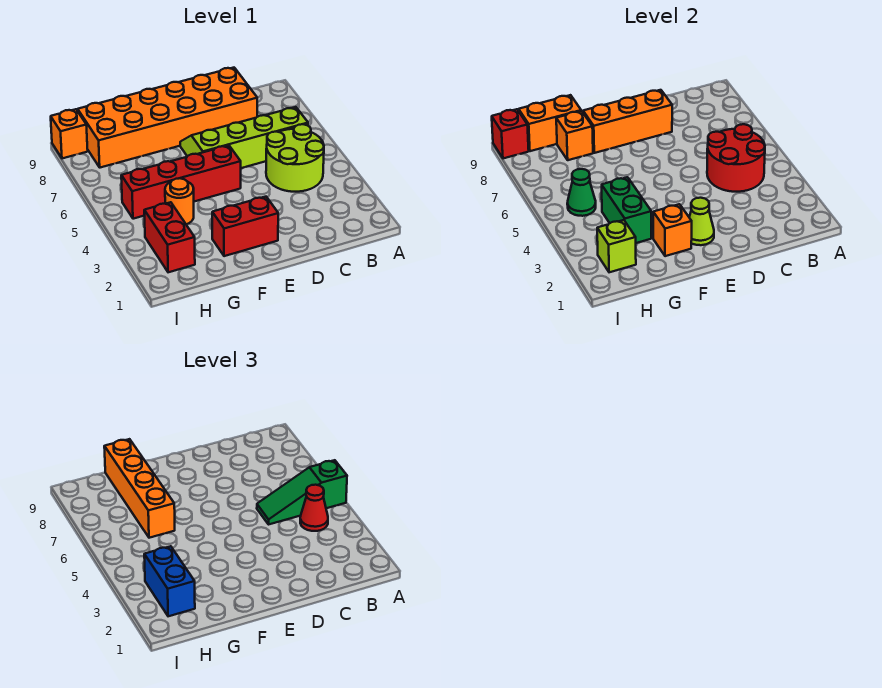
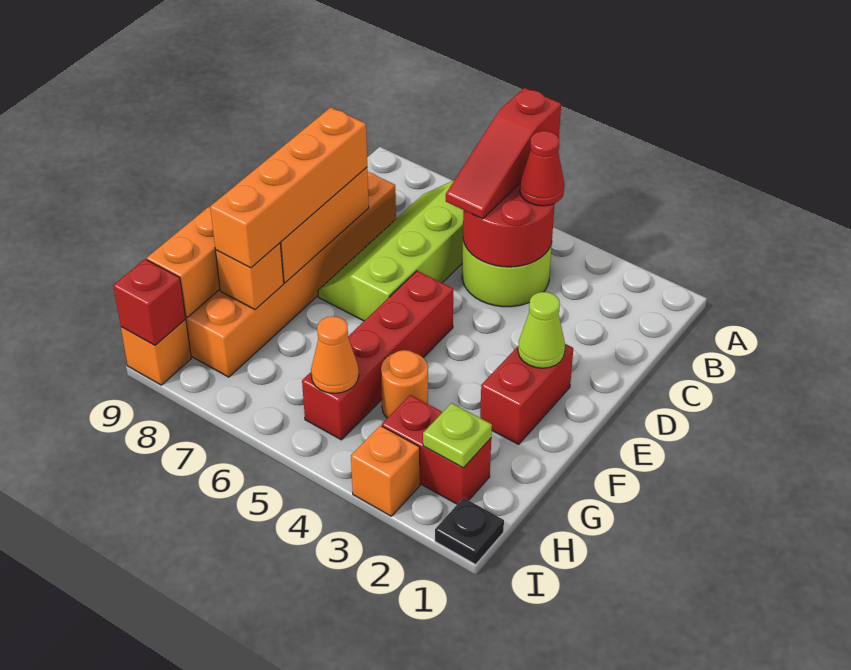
green 1x3 slope [257,460,347,525] -> red 1x3 slope [446,88,561,219]
orange 1x1 brick [653,204,692,256] -> orange 1x1 brick moved to [351,426,420,516]
green 1x2 brick [602,177,651,243] -> none
orange 1x4 brick [104,439,175,538] -> orange 1x4 brick turned to [210,107,367,268]
lime 1x1 brick [597,220,636,272] -> lime 1x1 plate [423,403,492,468]
blue 1x2 brick [144,546,195,616] -> none
green 1x1 cone [567,169,596,216] -> orange 1x1 cone [311,316,359,393]
none -> black 1x1 plate [435,498,504,564]

